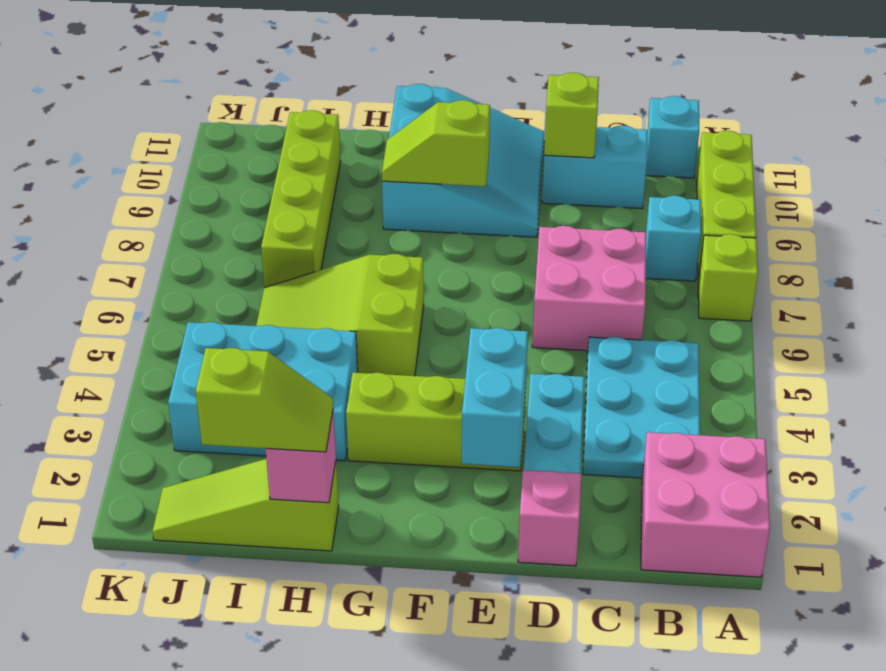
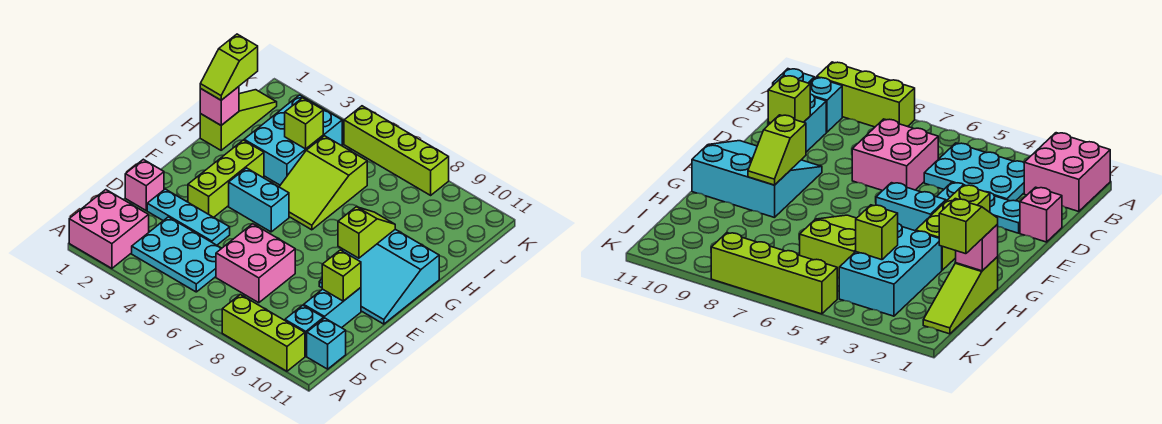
lime 1x1 brick [698,234,758,321] -> lime 1x1 brick moved to [285,98,323,149]
cyan 1x1 brick [646,196,701,281] -> cyan 1x1 brick moved to [285,305,324,356]
cyan 1x2 brick [462,328,528,467] -> cyan 1x2 brick moved to [229,168,289,232]
lime 2x3 slope [256,254,424,376] -> lime 2x3 slope turned to [279,136,367,230]
lime 1x4 brick [261,110,341,288] -> lime 1x4 brick moved to [344,106,449,195]

